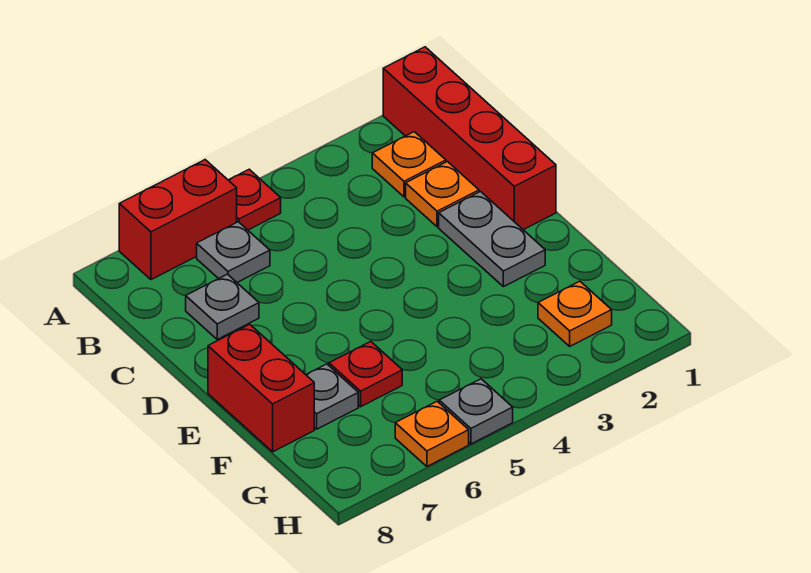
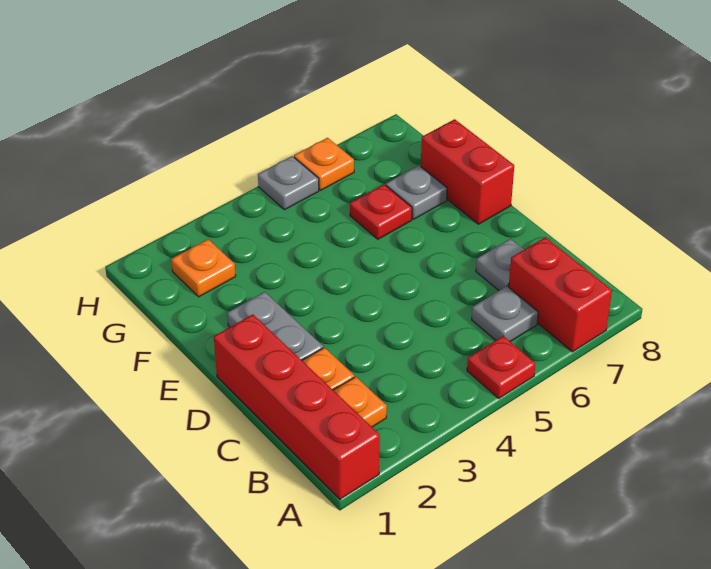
red 1x2 brick [119,160,237,280] -> red 1x2 brick turned to [509,237,612,352]

